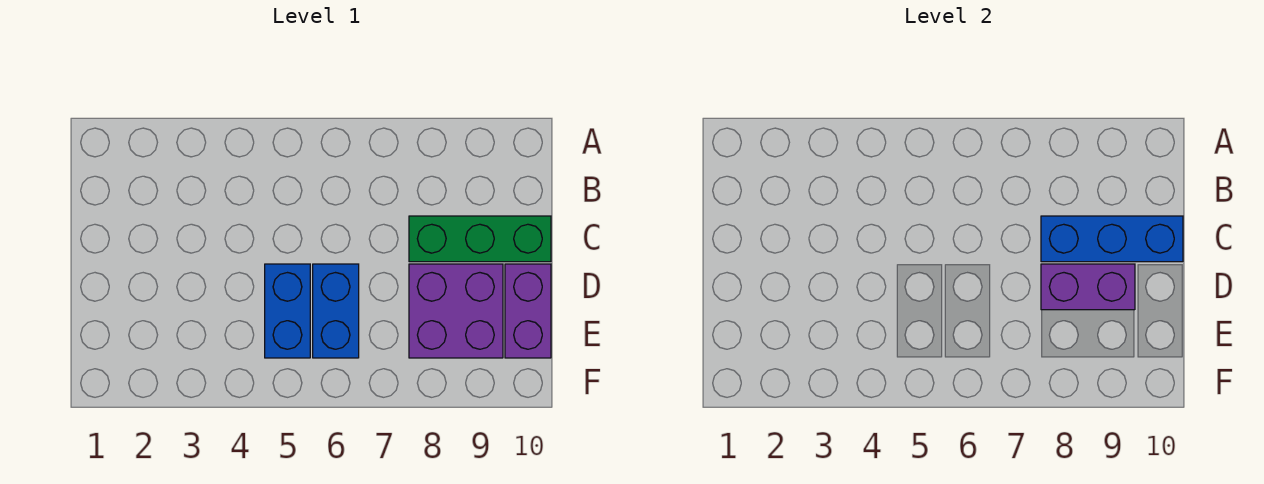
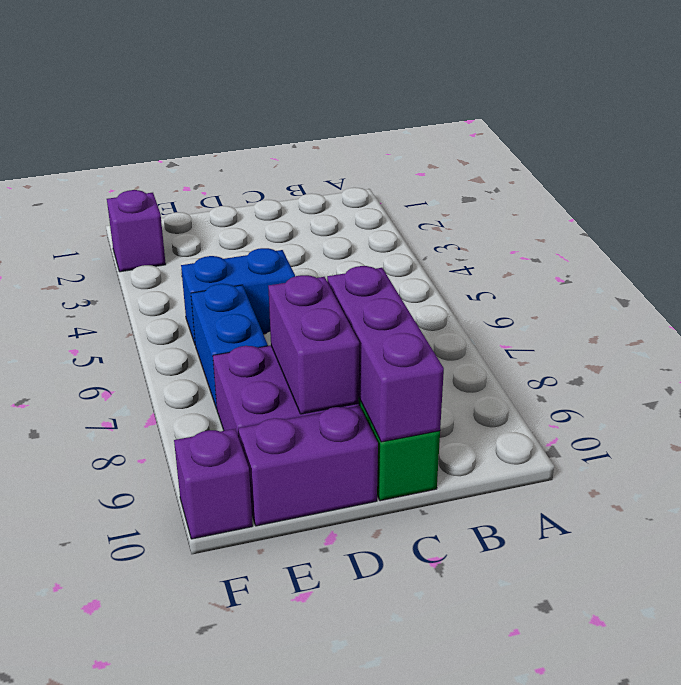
blue 1x3 brick [1041,216,1183,262] -> purple 1x3 brick [327,266,444,442]
blue 1x2 brick [313,264,359,358] -> blue 1x2 brick turned to [191,284,268,409]
none -> purple 1x1 brick [107,190,166,272]
none -> purple 1x1 brick [174,429,253,539]

